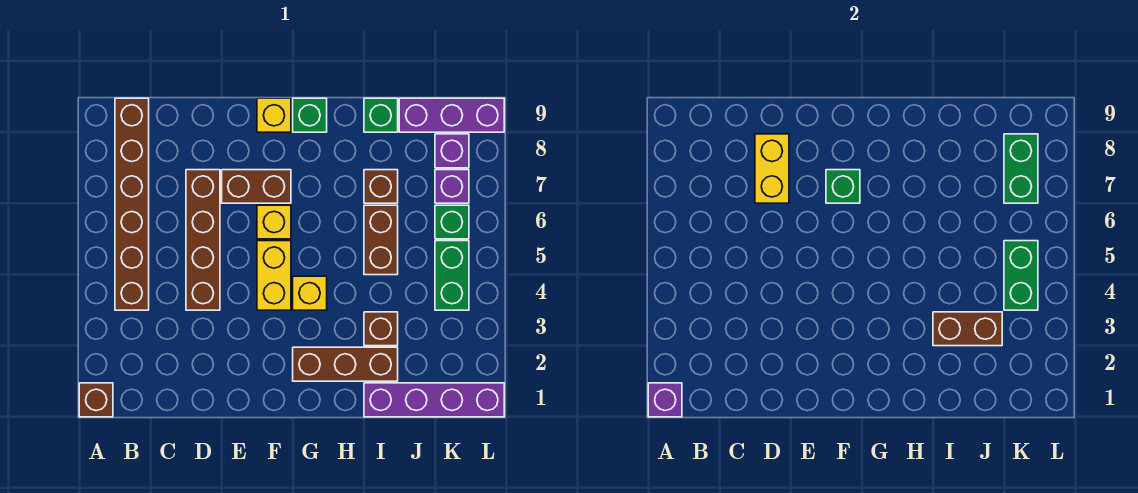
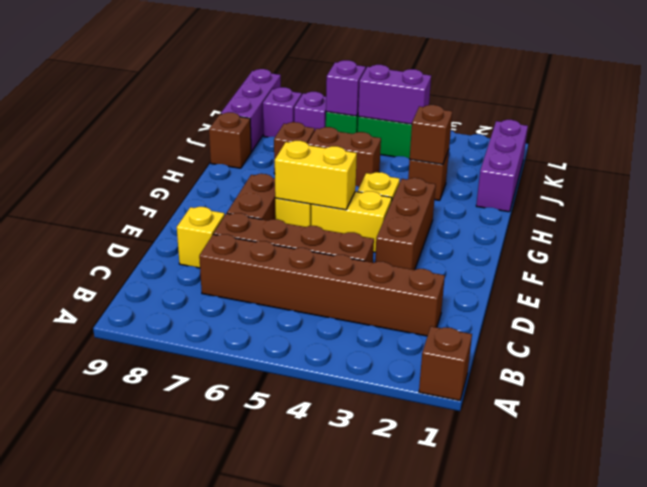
purple 1x1 brick [648,383,682,417] -> purple 1x1 brick moved to [326,60,366,116]
brown 1x6 brick [115,98,149,310] -> brown 1x6 brick moved to [199,234,445,336]
yellow 1x2 brick [755,134,789,203] -> yellow 1x2 brick moved to [275,141,357,210]
green 1x1 brick [826,170,860,203] -> none
yellow 1x1 brick [257,98,291,132] -> yellow 1x1 brick moved to [177,207,225,268]
brown 1x3 brick [293,347,398,381] -> brown 1x3 brick moved to [375,178,436,270]
green 1x1 brick [293,98,327,132] -> none
purple 1x4 brick [364,383,504,417] -> purple 1x3 brick [476,120,528,212]
brown 1x2 brick [933,312,1002,346] -> brown 1x1 brick [410,105,452,164]
green 1x1 brick [364,98,398,132] -> brown 1x1 brick [209,112,251,168]
green 1x2 brick [1004,241,1038,310] -> purple 1x2 brick [358,65,431,124]
green 1x2 brick [1004,134,1038,203] -> none

